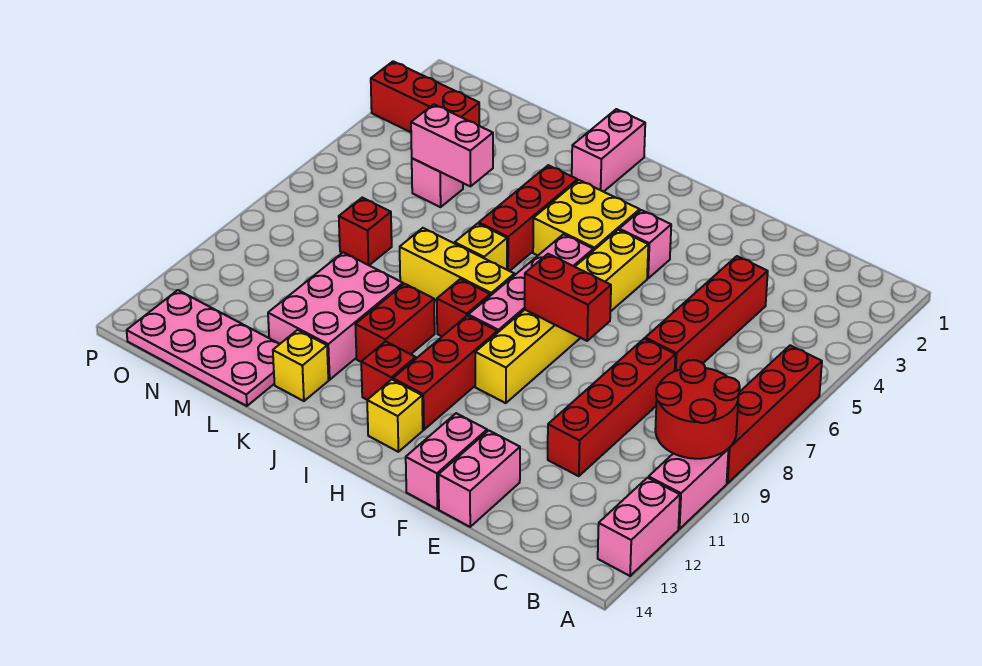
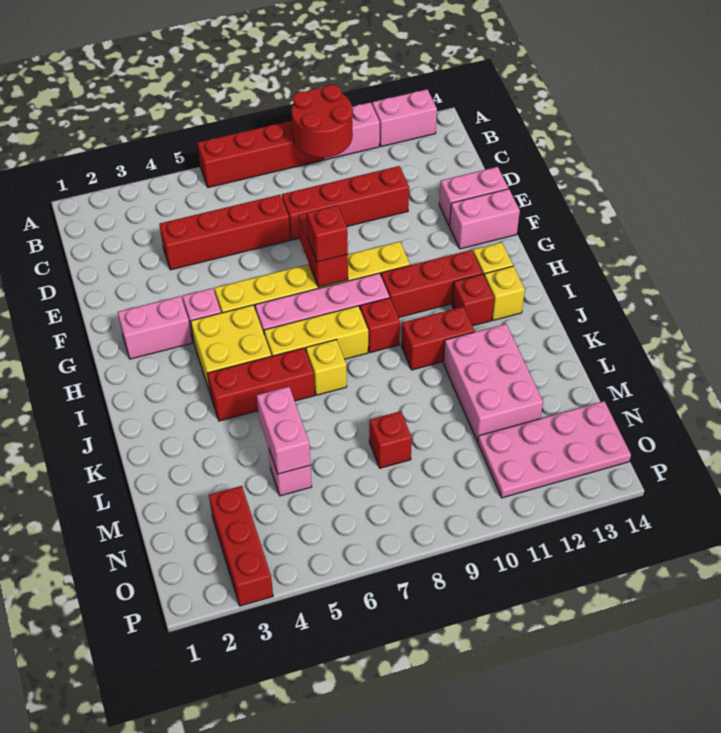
none -> red 1x1 brick [307,205,348,262]
yellow 1x3 brick [400,228,514,301] -> yellow 1x3 brick turned to [264,306,368,359]
pink 1x2 brick [572,109,645,192] -> pink 1x2 brick moved to [118,296,192,359]
pink 2x3 brick [268,252,403,380] -> pink 2x3 brick turned to [443,324,543,441]
yellow 1x1 brick [273,330,328,401] -> yellow 1x1 brick moved to [484,266,525,320]
pink 2x4 plate [127,290,279,406] -> pink 2x4 plate turned to [478,401,631,498]

